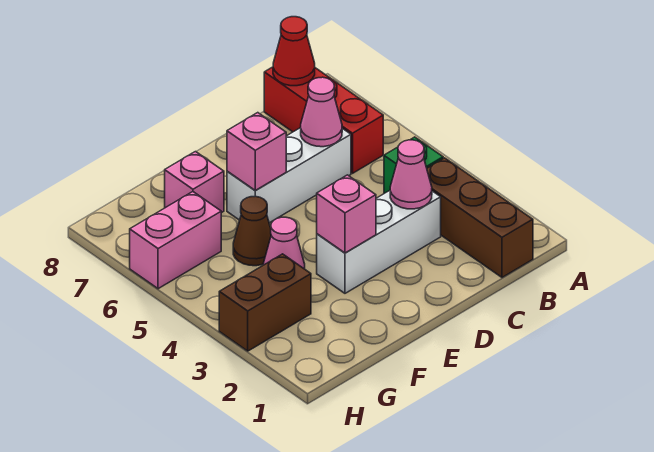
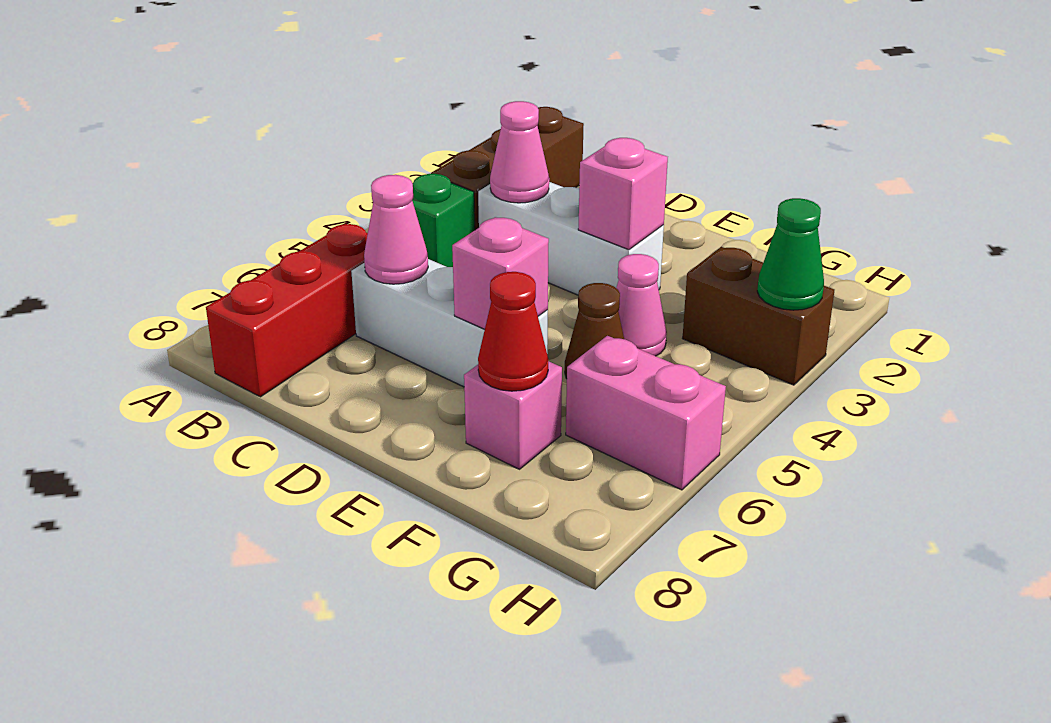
red 1x1 cone [273,17,315,86] -> red 1x1 cone moved to [478,272,548,391]
none -> green 1x1 cone [757,198,824,310]

